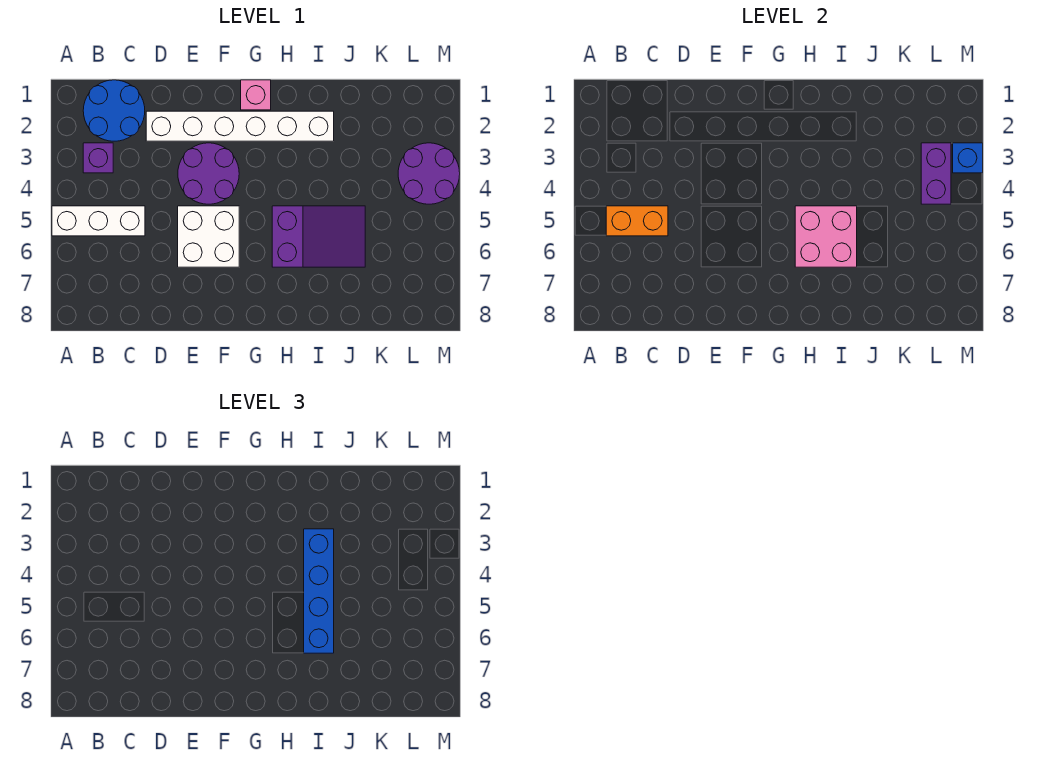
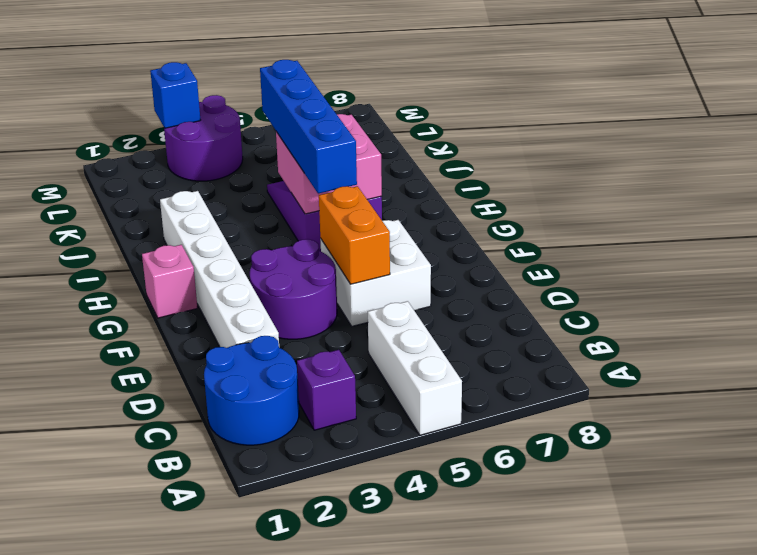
orange 1x2 brick [606,206,668,236] -> orange 1x2 brick moved to [319,186,390,284]
blue 1x4 brick [304,529,334,653] -> blue 1x4 brick turned to [260,60,357,194]
purple 1x2 brick [921,143,951,204] -> none

